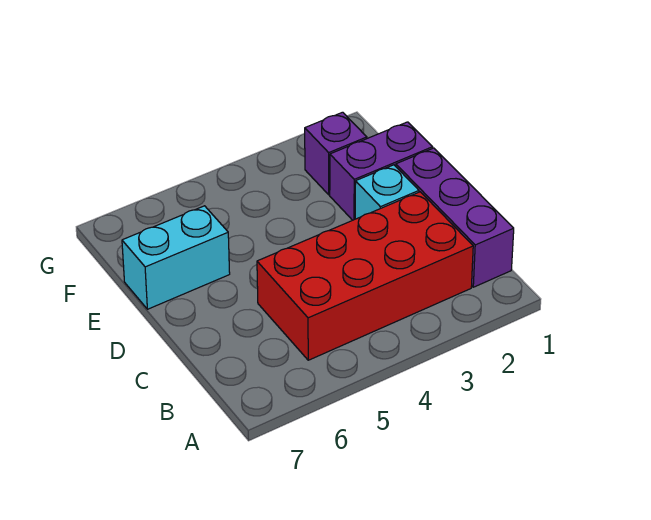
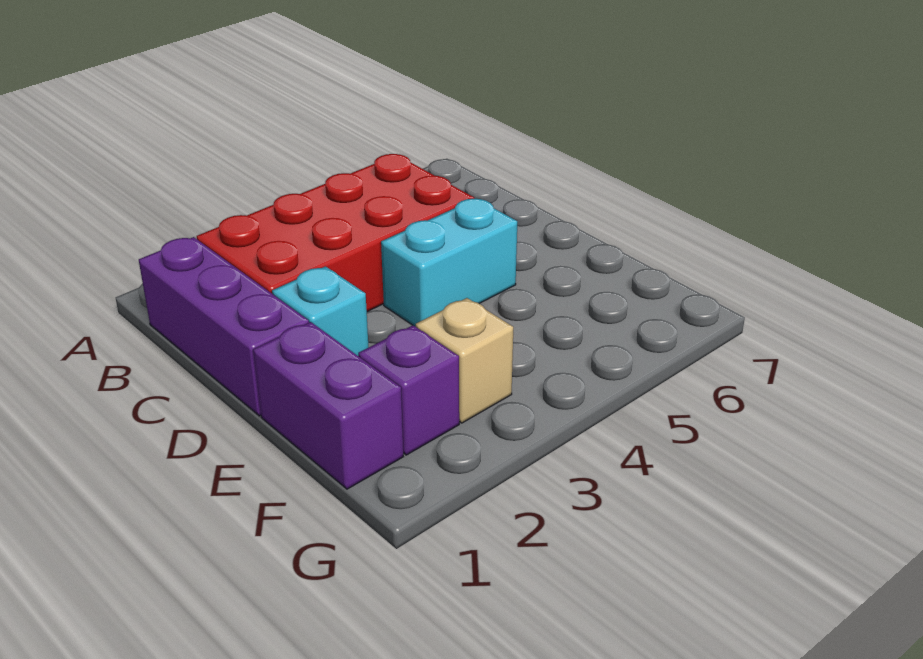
purple 1x2 brick [330,122,433,220] -> purple 1x2 brick turned to [253,322,403,489]
cyan 1x2 brick [122,206,230,309] -> cyan 1x2 brick moved to [381,199,517,327]
none -> tan 1x1 brick [416,298,513,423]

